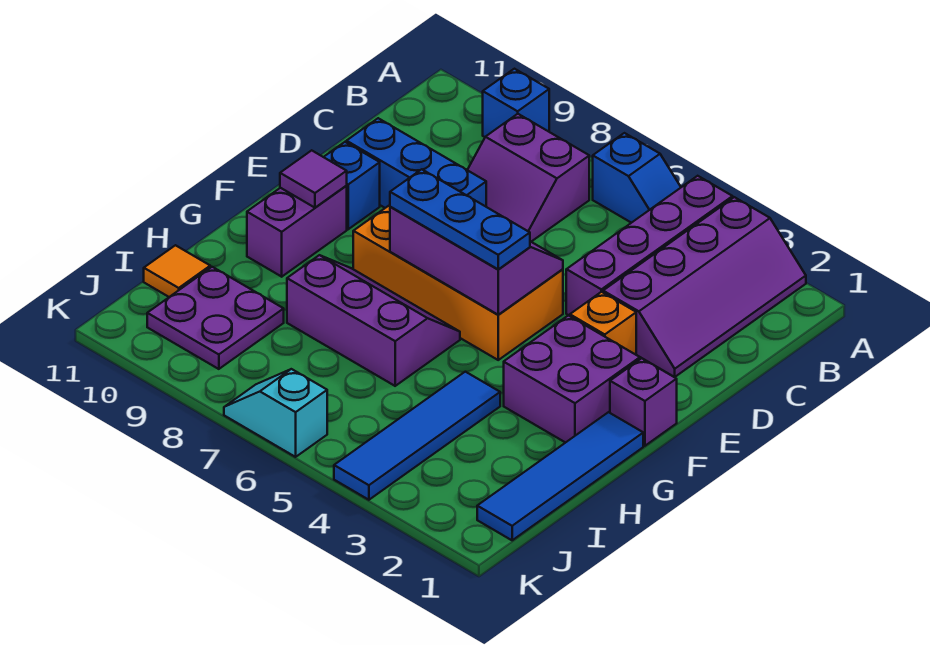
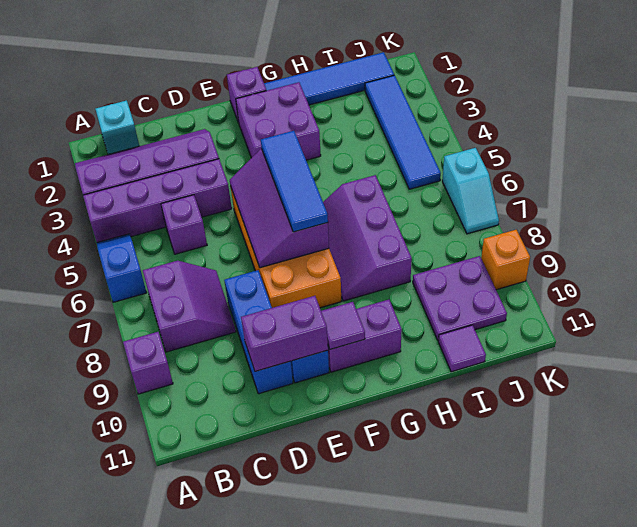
blue 1x1 brick [483,69,549,137] -> purple 1x1 brick [123,332,173,394]
none -> cyan 1x1 brick [95,100,139,154]
none -> purple 1x1 brick [161,195,207,254]
none -> purple 1x2 brick [241,296,328,371]
orange 1x1 brick [570,292,636,355] -> orange 1x1 brick moved to [481,230,530,290]
blue 1x3 plate [390,169,530,270] -> blue 1x3 tile [261,131,328,232]
blue 1x4 tile [334,372,500,500] -> blue 1x4 tile turned to [365,75,441,189]
orange 1x1 tile [144,245,210,297] -> purple 1x1 tile [438,325,486,372]

